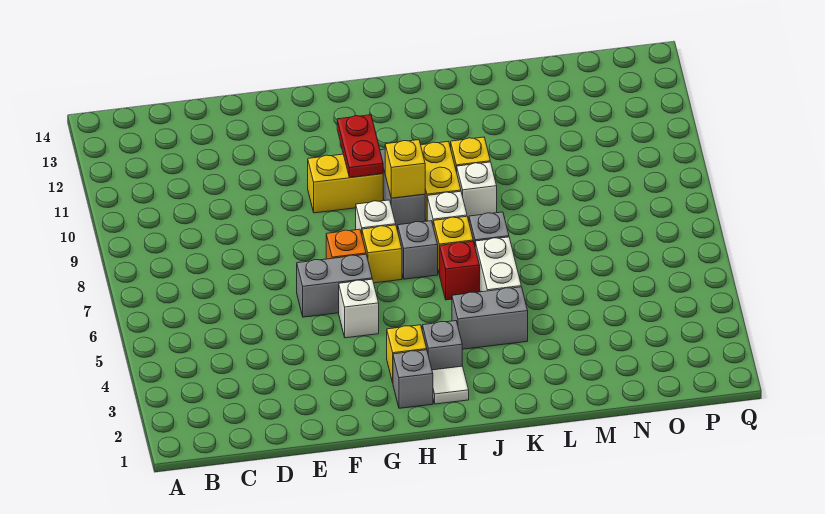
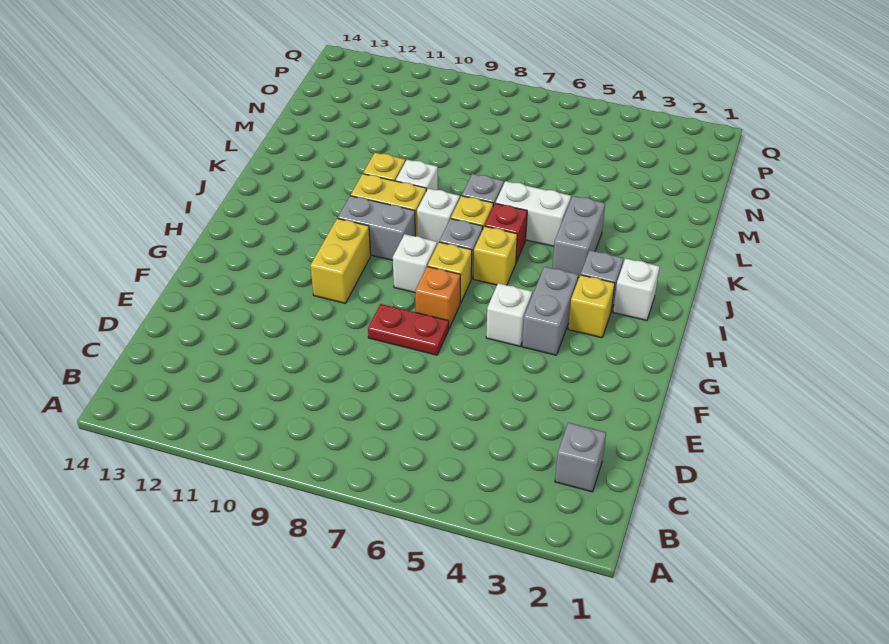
grey 1x2 brick [297,254,372,317] -> grey 1x2 brick moved to [522,267,578,355]
grey 1x1 brick [393,350,433,408] -> grey 1x1 brick moved to [555,423,606,492]
red 1x2 plate [337,115,383,178] -> red 1x2 plate moved to [368,304,449,355]
white 1x1 tile [432,366,469,404] -> white 1x1 brick [613,258,660,321]
yellow 1x1 brick [385,140,425,198] -> yellow 1x1 brick moved to [473,227,517,285]

